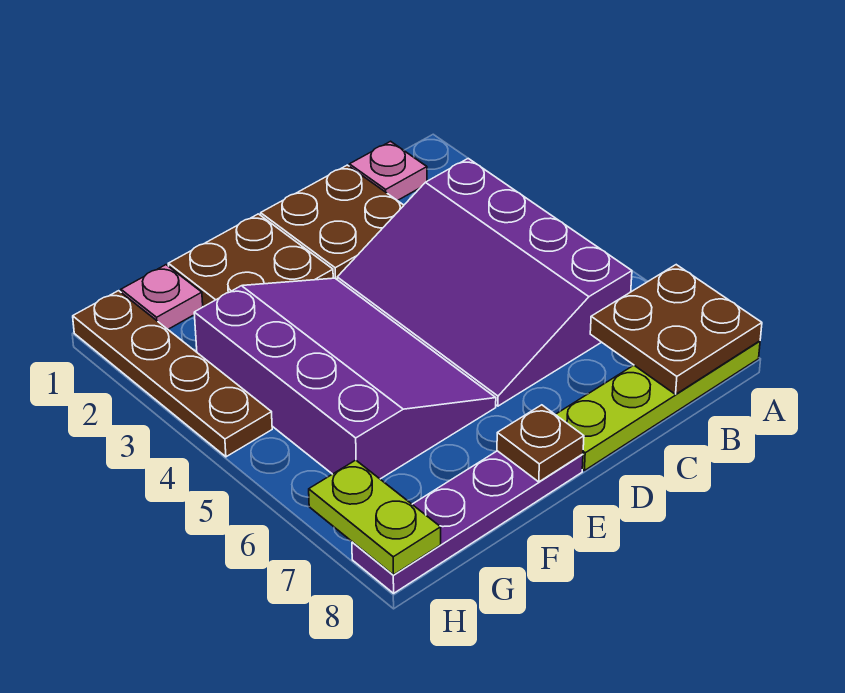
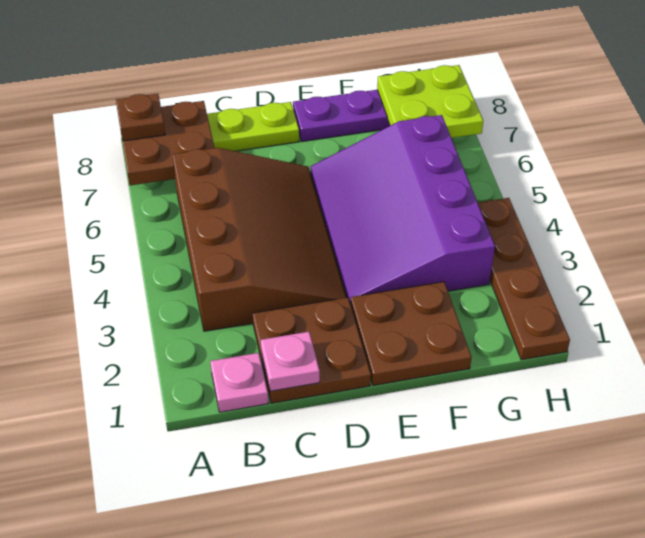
purple 3x4 slope [337,159,632,406] -> brown 3x4 slope [172,148,347,331]
brown 1x1 plate [497,405,584,482] -> brown 1x1 plate moved to [116,94,165,141]
pink 1x1 plate [121,265,203,329] -> pink 1x1 plate moved to [261,332,320,391]
lime 1x2 plate [309,460,441,575] -> lime 2x2 plate [377,65,483,138]

